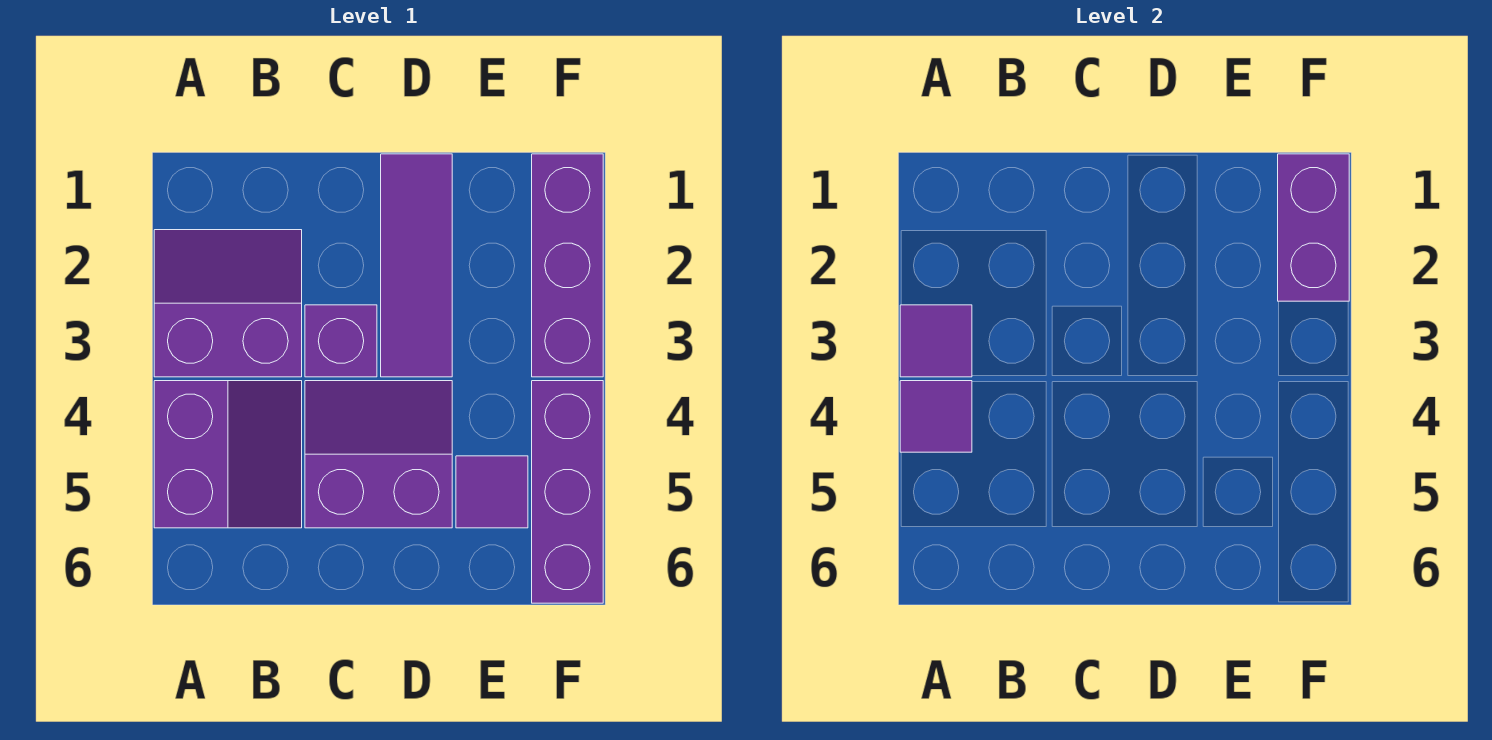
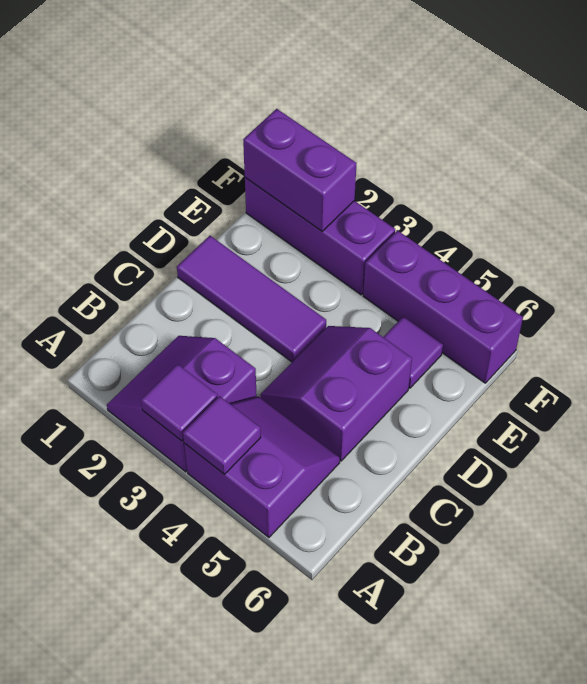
purple 1x1 brick [305,305,377,377] -> none

